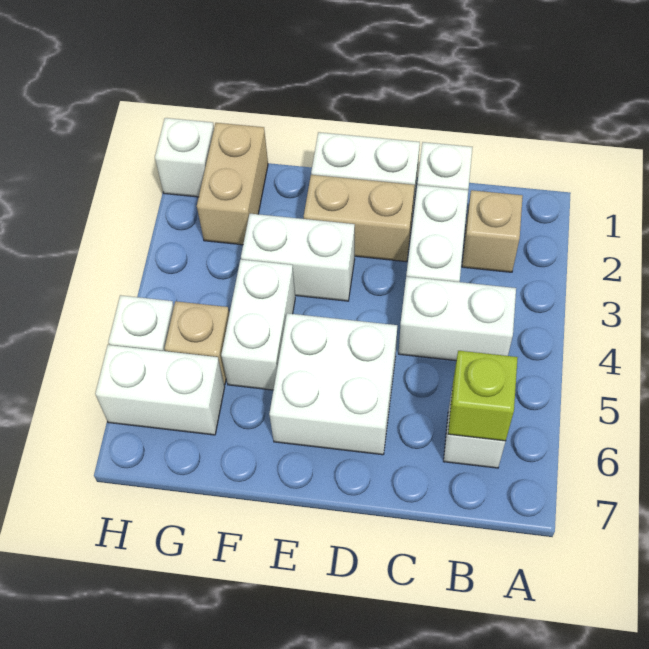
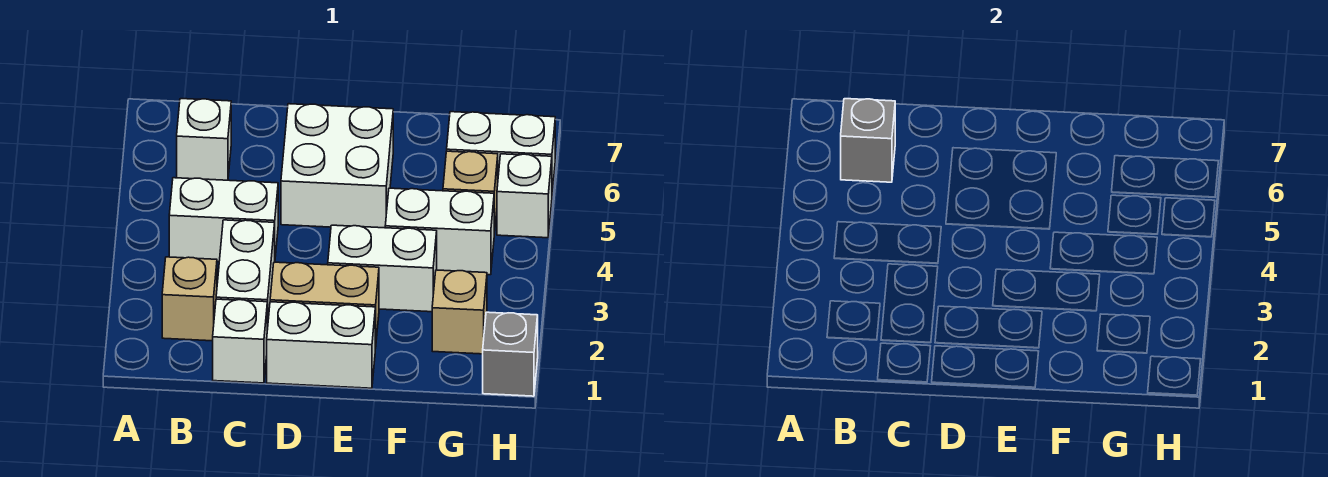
lime 1x1 brick [448,351,518,441] -> grey 1x1 brick [841,99,895,182]
white 1x2 brick [221,259,295,390] -> white 1x2 brick turned to [385,188,494,275]
tan 1x2 brick [197,123,268,245] -> tan 1x1 brick [432,270,487,354]
white 1x1 brick [155,118,214,197] -> grey 1x1 brick [483,312,538,396]

